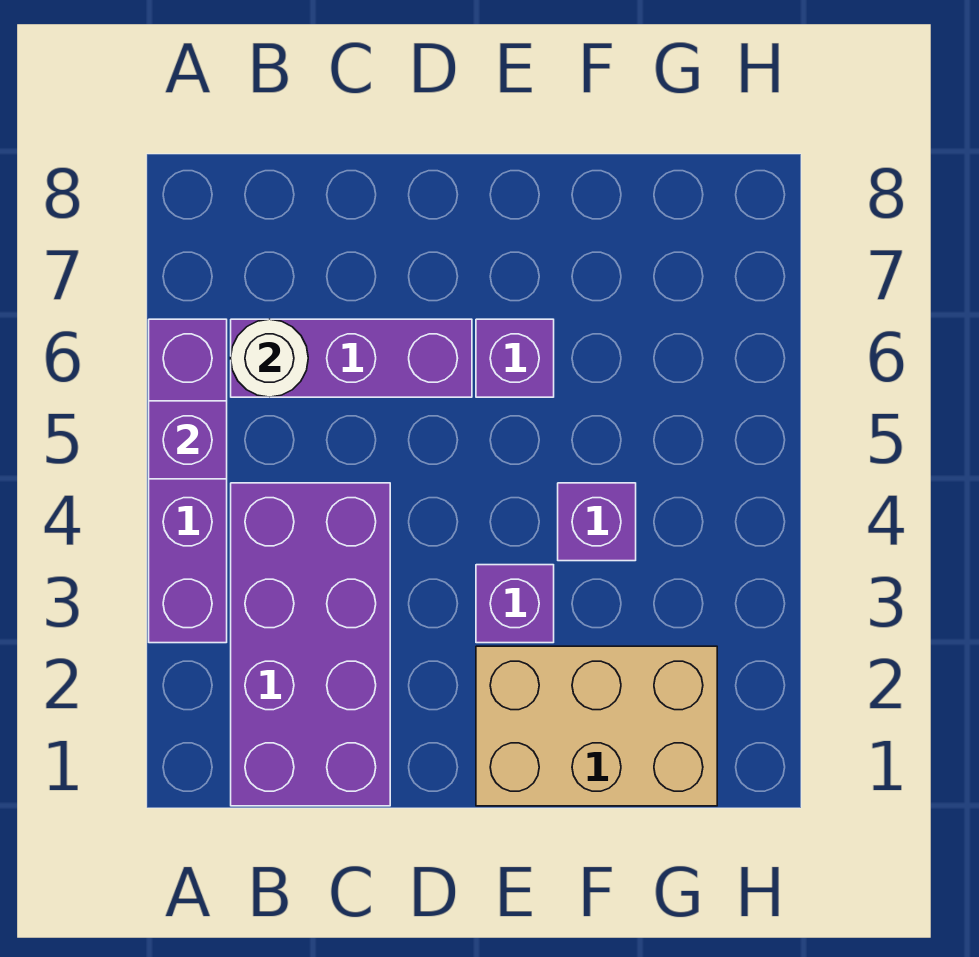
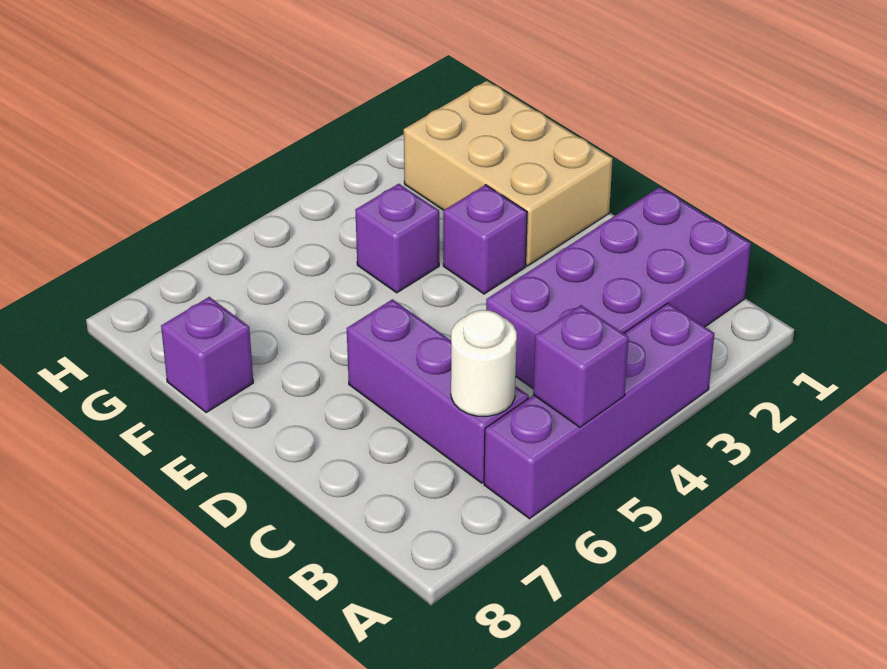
purple 1x1 brick [476,319,554,397] -> purple 1x1 brick moved to [161,297,253,412]

